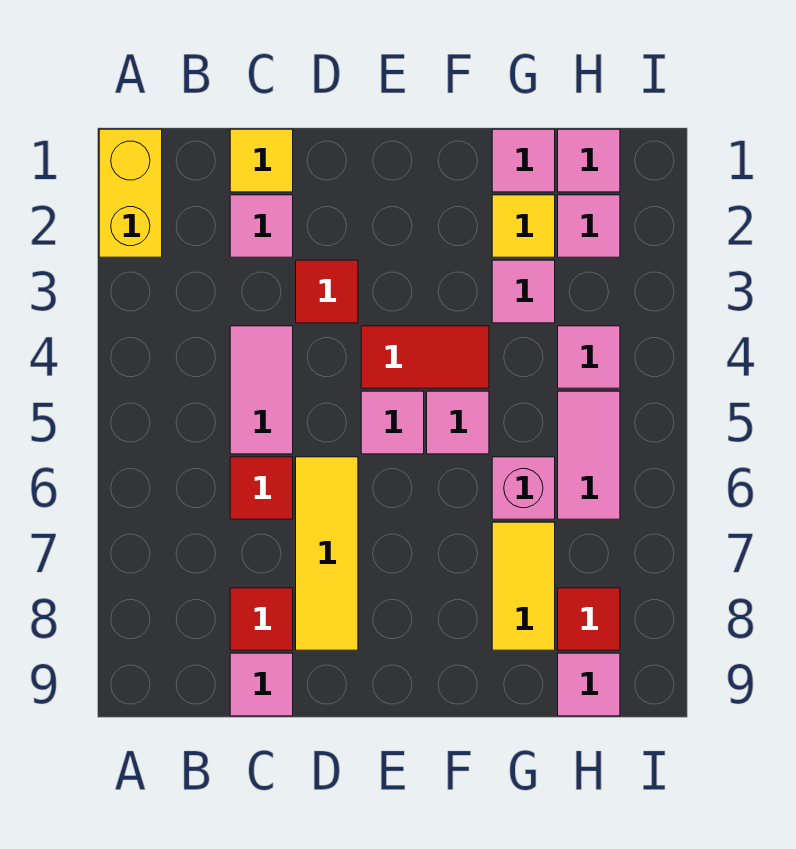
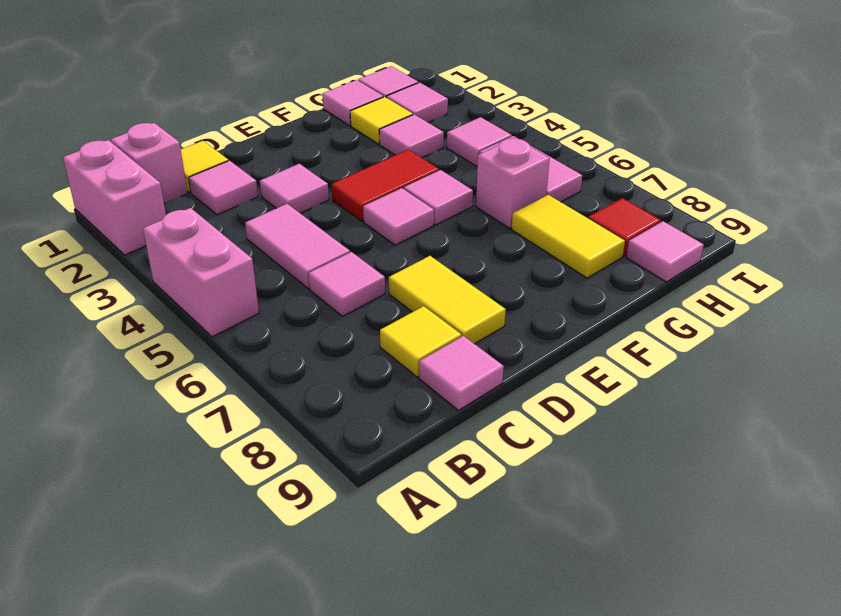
yellow 1x2 brick [99,129,162,257] -> pink 1x2 brick [63,140,166,255]
none -> pink 1x2 brick [143,208,259,337]
none -> pink 1x1 brick [111,123,188,203]
red 1x1 tile [230,457,293,519] -> pink 1x1 tile [308,252,385,316]
red 1x1 tile [230,588,293,650] -> yellow 1x1 tile [380,306,461,377]
red 1x1 tile [296,260,358,323] -> pink 1x1 tile [260,164,329,213]
yellow 1x3 tile [296,457,358,650] -> yellow 1x2 tile [389,256,506,344]

